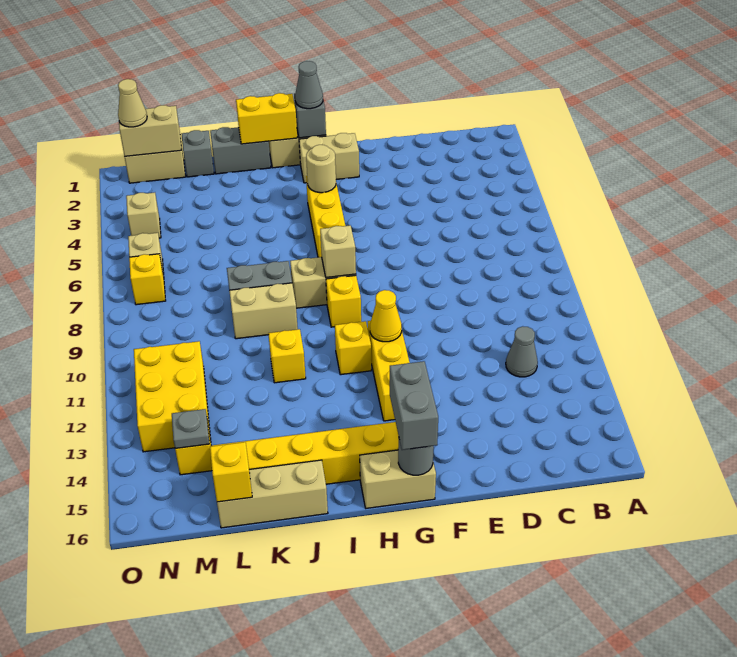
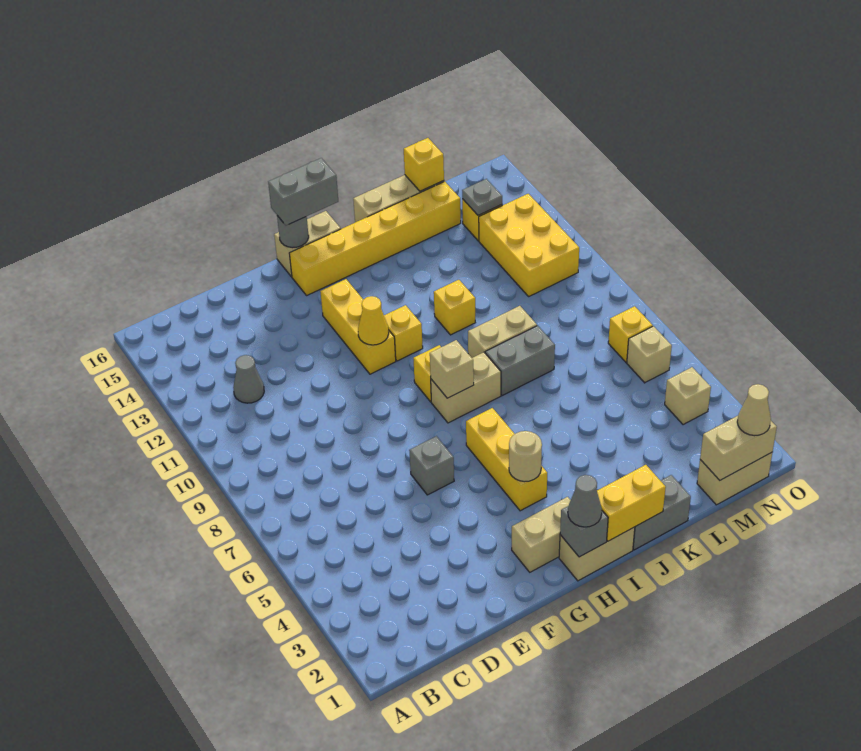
grey 1x2 brick [390,361,438,450] -> grey 1x2 brick turned to [268,158,338,225]
grey 1x1 brick [182,130,214,177] -> grey 1x1 brick moved to [409,436,454,495]

